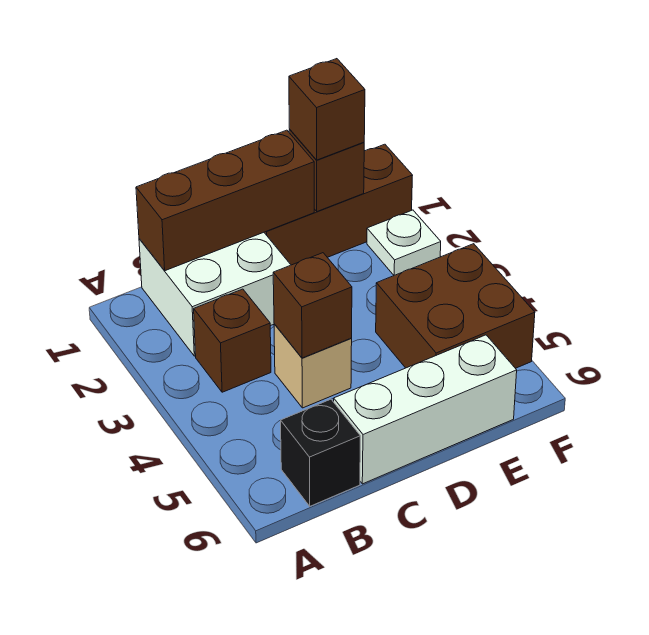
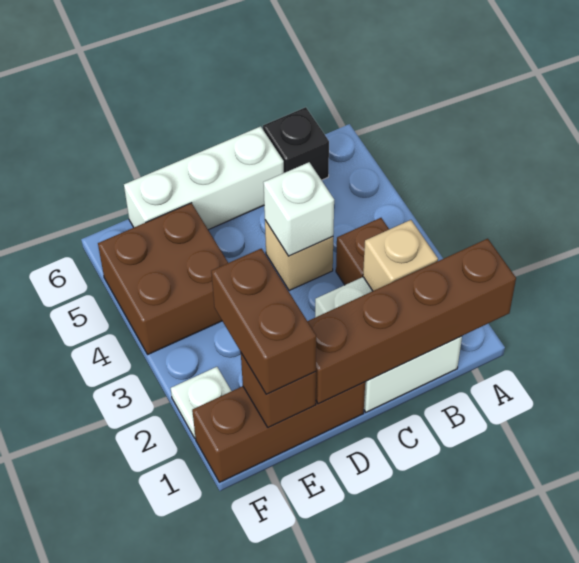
brown 1x3 brick [136,130,314,271] -> brown 1x4 brick [308,239,516,404]
none -> tan 1x1 brick [363,220,438,291]
brown 1x1 brick [273,253,352,358] -> white 1x1 brick [263,162,334,256]
brown 1x1 brick [289,59,365,160] -> brown 1x2 brick [211,249,316,394]

